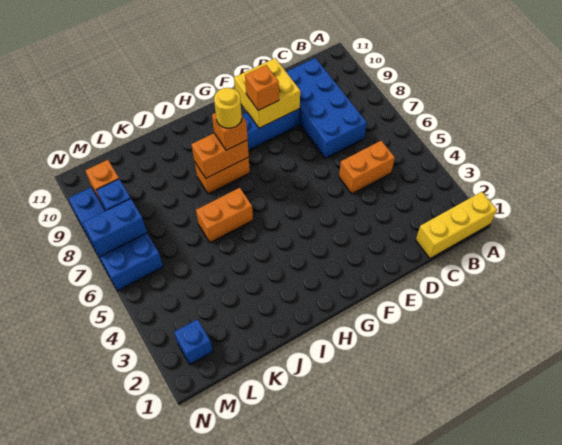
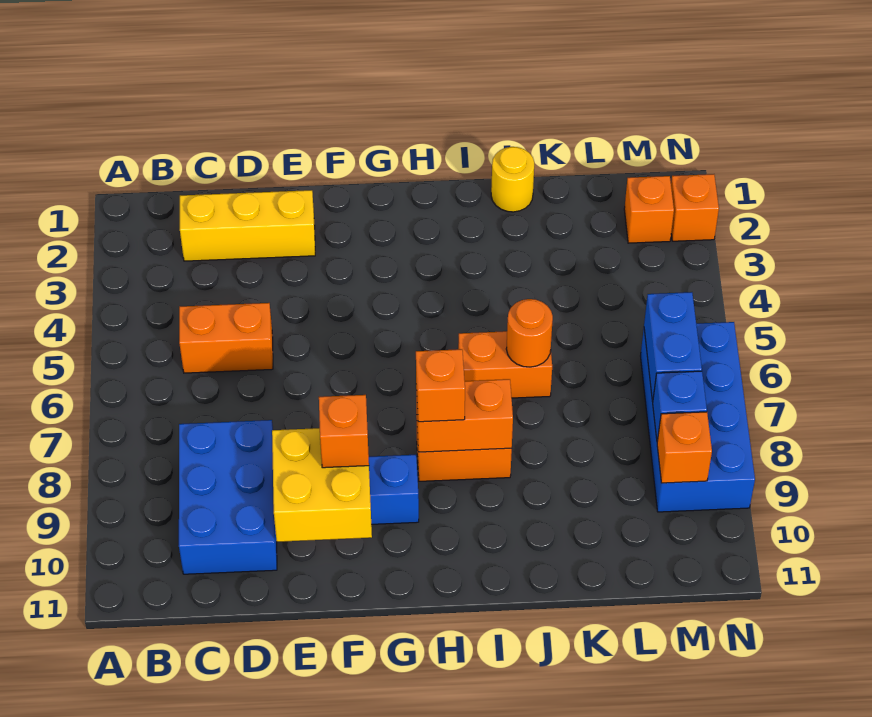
yellow 1x3 brick [416,192,497,258] -> yellow 1x3 brick moved to [180,190,315,261]
blue 2x4 brick [287,58,367,158] -> blue 2x3 brick [179,420,277,574]
yellow 1x1 round brick [214,88,242,128] -> yellow 1x1 round brick moved to [491,147,534,212]
none -> orange 1x1 round brick [506,299,553,367]
blue 1x1 brick [174,319,213,364] -> orange 1x1 brick [624,176,674,243]
blue 1x2 brick [83,199,147,257] -> blue 1x2 brick turned to [644,292,702,402]
none -> orange 1x1 brick [671,174,719,241]

